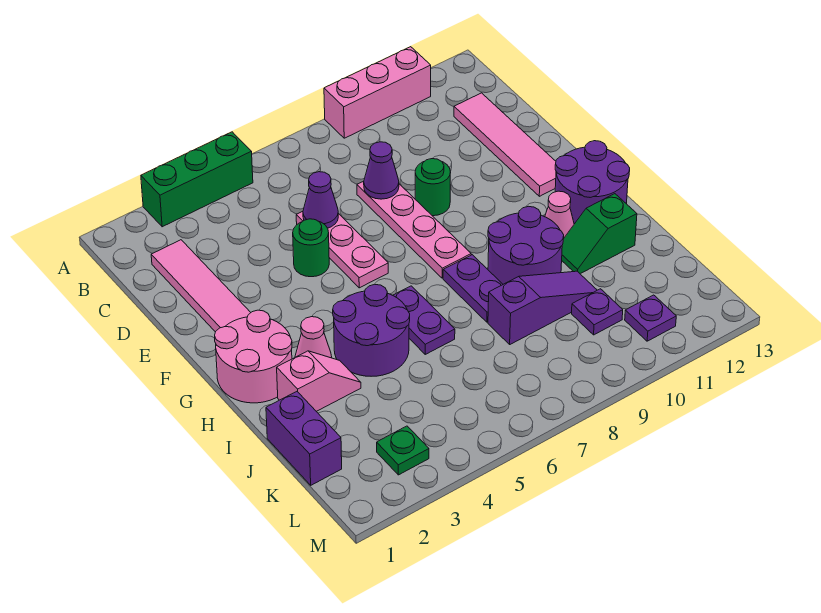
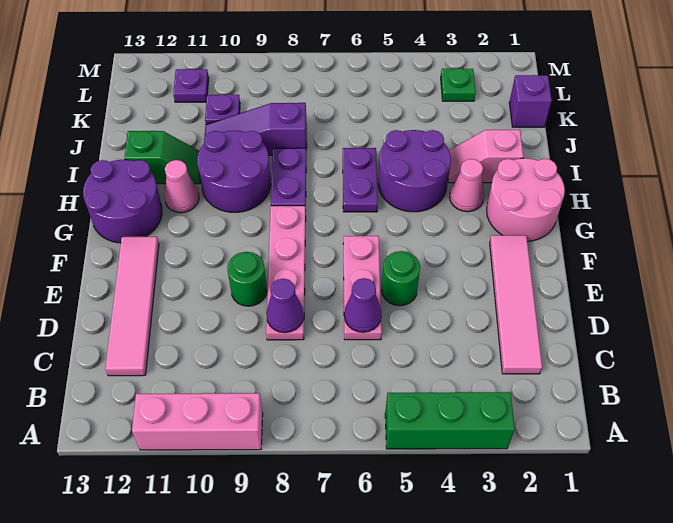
purple 1x2 brick [266,392,342,485] -> purple 1x1 brick [509,75,552,127]

